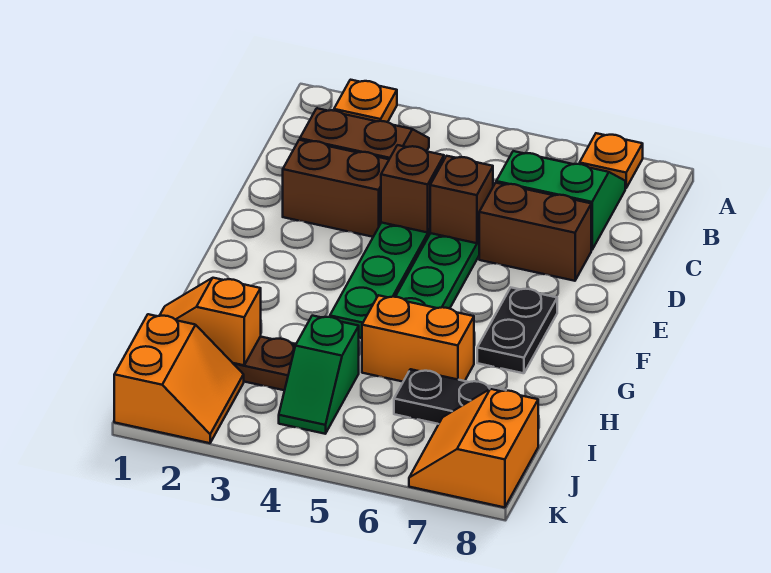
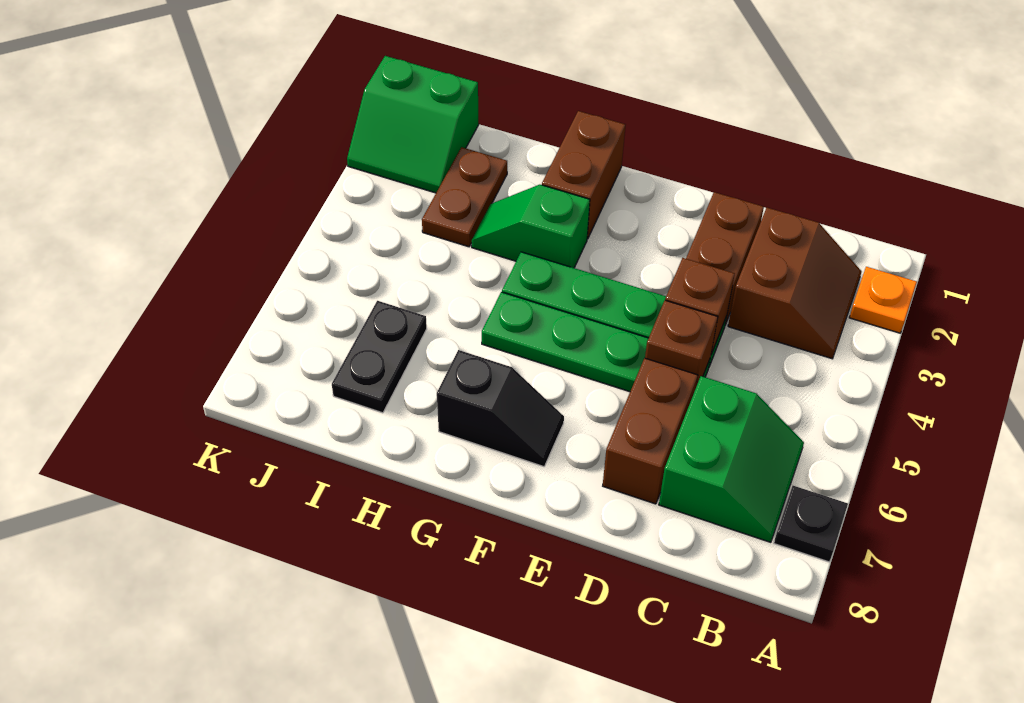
orange 1x1 plate [580,133,643,188] -> black 1x1 plate [774,486,848,562]
black 1x2 plate [477,288,557,373] -> black 1x2 slope [437,350,564,467]
none -> brown 1x2 brick [542,111,625,239]
orange 1x2 brick [362,295,474,382] -> none
orange 1x2 slope [160,278,261,365] -> none
green 1x2 slope [279,316,359,434] -> green 1x2 slope moved to [472,185,590,268]
orange 2x2 slope [114,314,244,443] -> green 2x2 slope [347,56,479,193]
orange 2x2 slope [409,389,538,507] -> none

